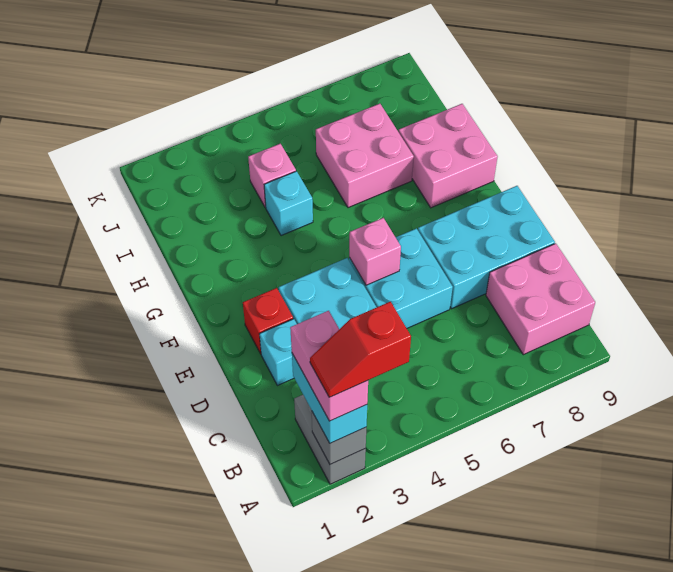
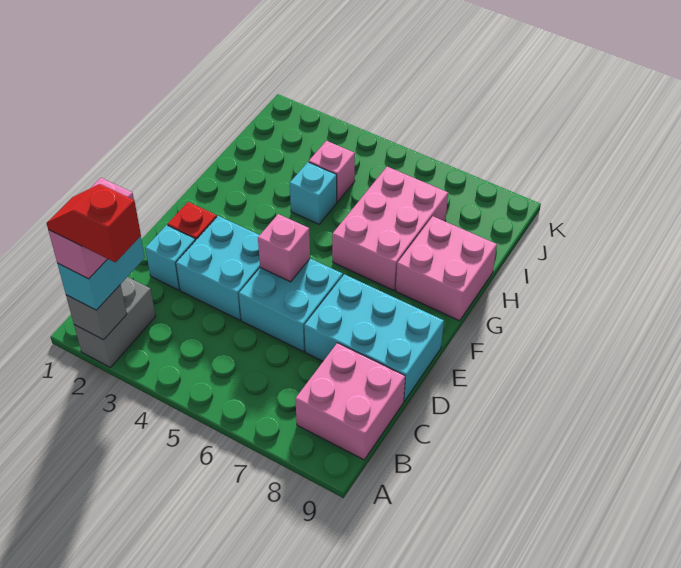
pink 2x2 brick [316,104,414,208] -> pink 2x3 brick [332,167,448,290]

